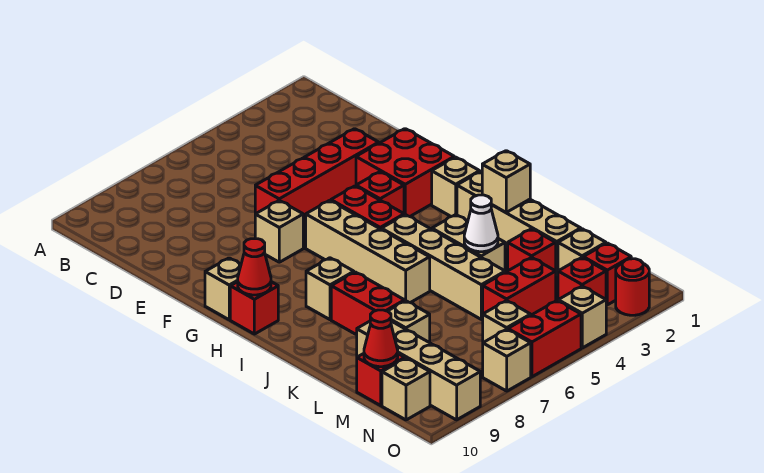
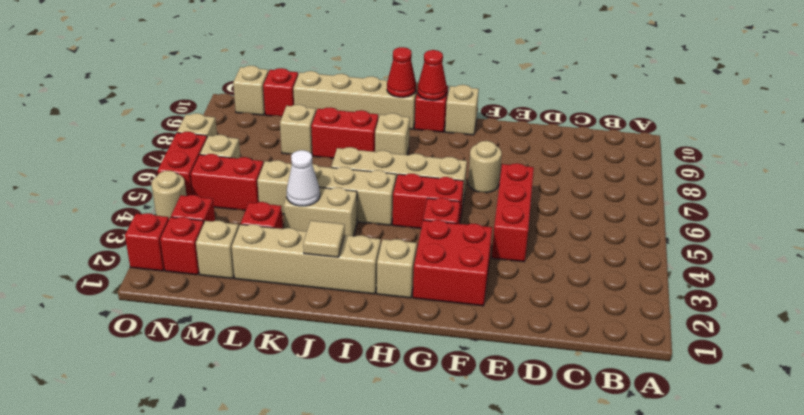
red 1x4 brick [255,129,379,220] -> red 1x3 brick [492,163,534,262]
tan 1x1 brick [255,200,303,262] -> tan 1x1 round brick [468,141,502,193]
tan 1x1 brick [482,151,530,212] -> tan 1x1 tile [303,221,345,257]
tan 1x4 brick [357,321,480,420] -> tan 1x4 brick moved to [293,71,418,129]
red 1x2 brick [483,257,556,315] -> red 1x2 brick turned to [191,154,263,210]
red 1x1 cone [364,310,398,367] -> red 1x1 cone moved to [387,47,416,97]
red 1x1 round brick [616,259,649,315] -> red 1x1 brick [125,213,169,271]
tan 1x1 brick [558,286,606,348] -> tan 1x1 round brick [151,171,186,219]

